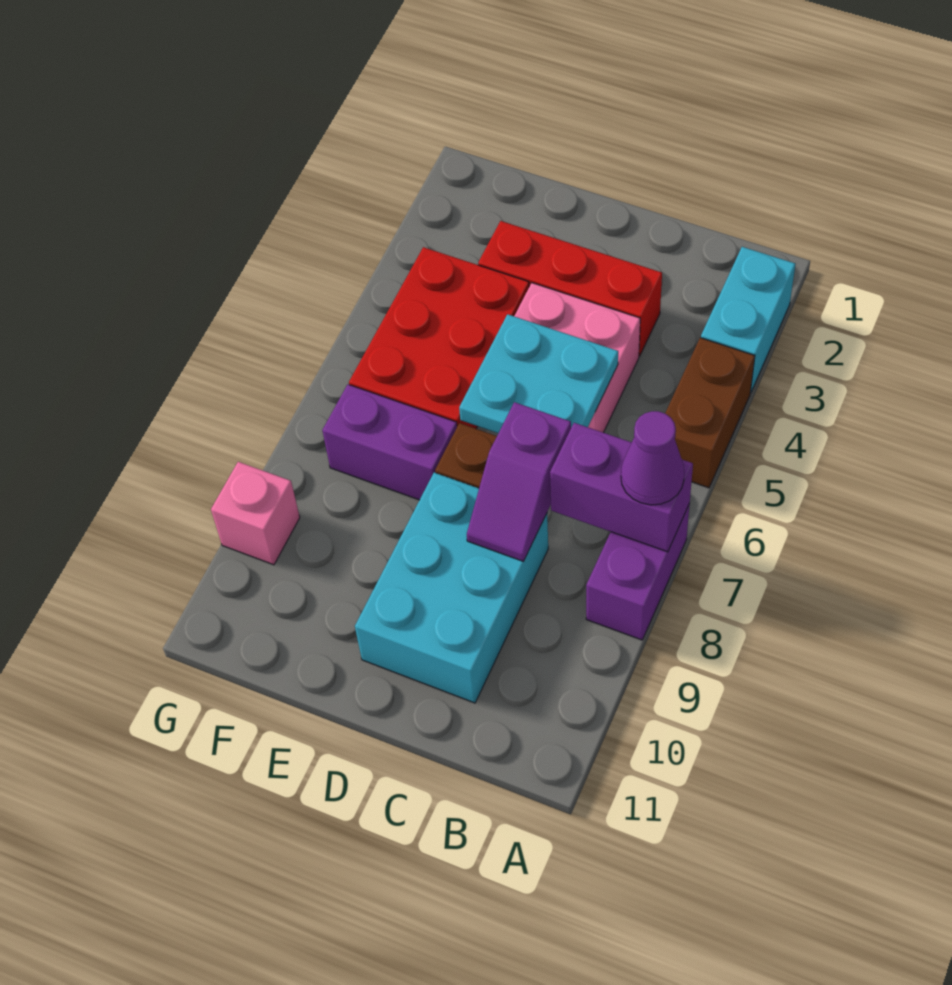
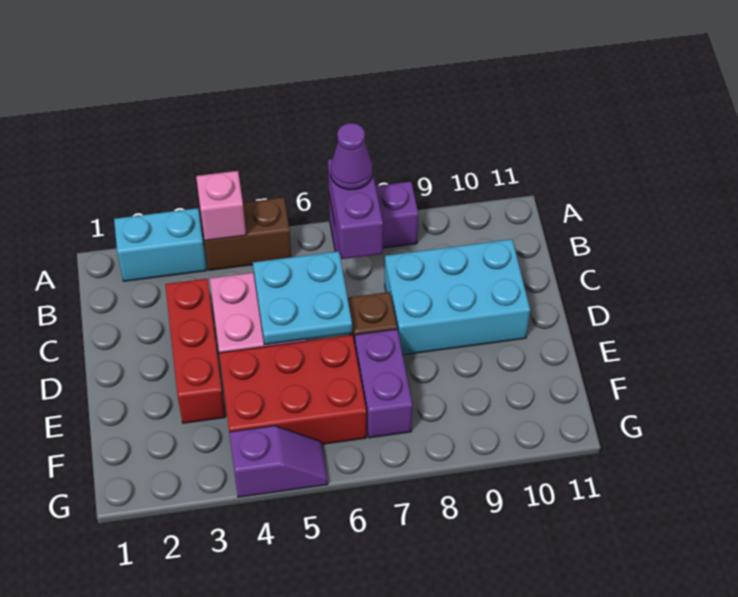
purple 1x2 slope [467,402,571,561] -> purple 1x2 slope moved to [229,426,328,497]
pink 1x1 brick [211,462,300,565] -> pink 1x1 brick moved to [196,171,246,241]

